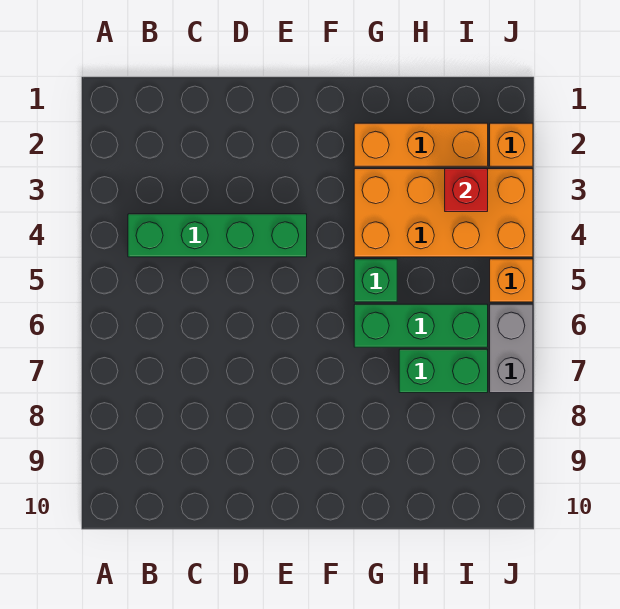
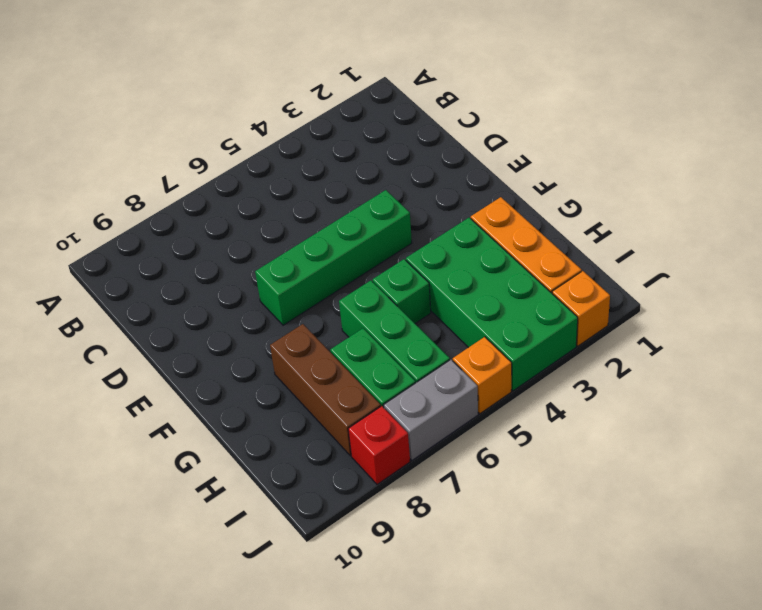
green 1x4 brick [128,214,307,257] -> green 1x4 brick turned to [255,190,412,325]
orange 2x4 brick [354,169,533,257] -> green 2x4 brick [406,218,578,391]
none -> brown 1x3 brick [270,324,381,456]
red 1x1 brick [445,169,488,212] -> red 1x1 brick moved to [348,406,410,484]

